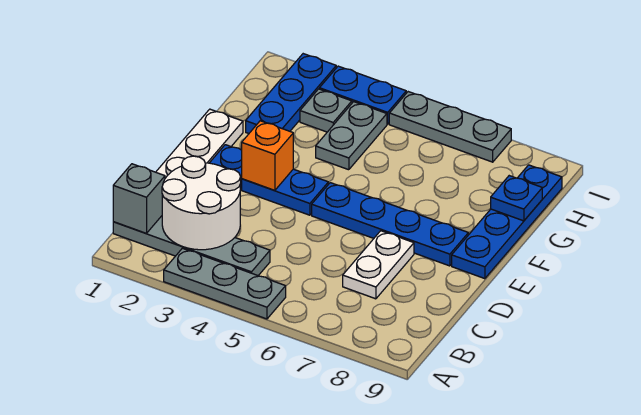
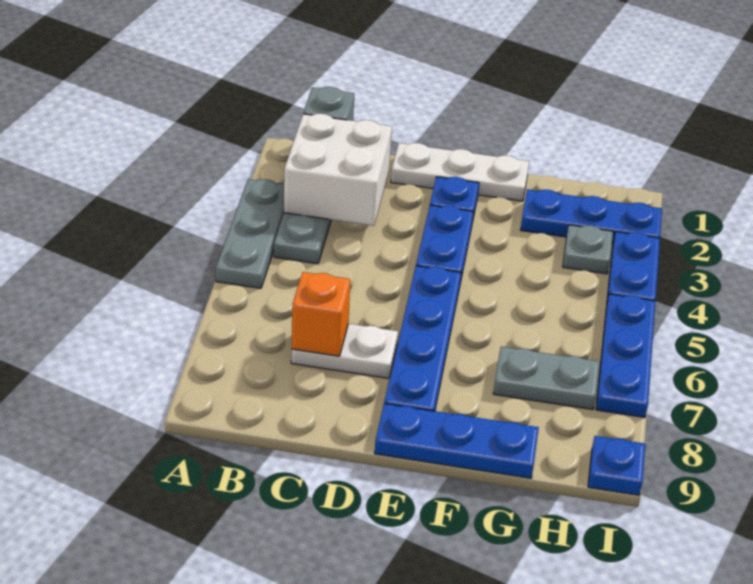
white 2x2 round brick [162,156,241,250] -> white 2x2 brick [284,114,392,226]
orange 1x1 brick [242,121,293,191] -> orange 1x1 brick moved to [292,272,350,356]
blue 1x4 plate [452,165,562,279] -> blue 1x3 plate [375,403,539,478]
grey 1x2 plate [316,102,387,170] -> grey 1x2 plate moved to [493,347,599,410]
blue 1x1 plate [491,176,542,221] -> blue 1x1 plate moved to [588,436,645,495]
grey 1x3 plate [389,92,511,162] -> blue 1x3 plate [596,294,656,417]

